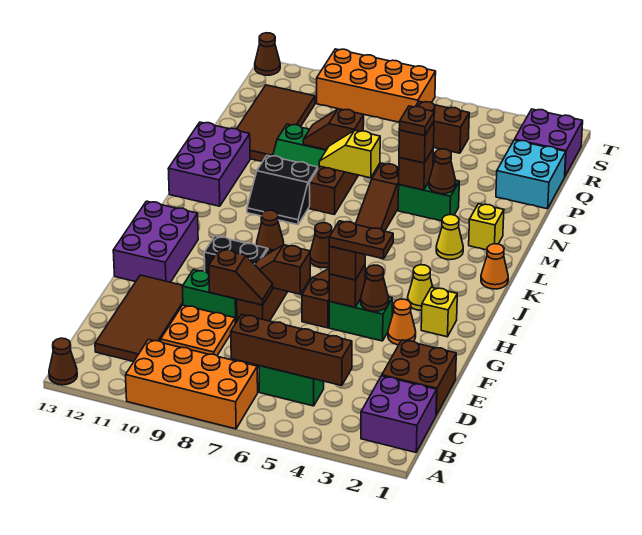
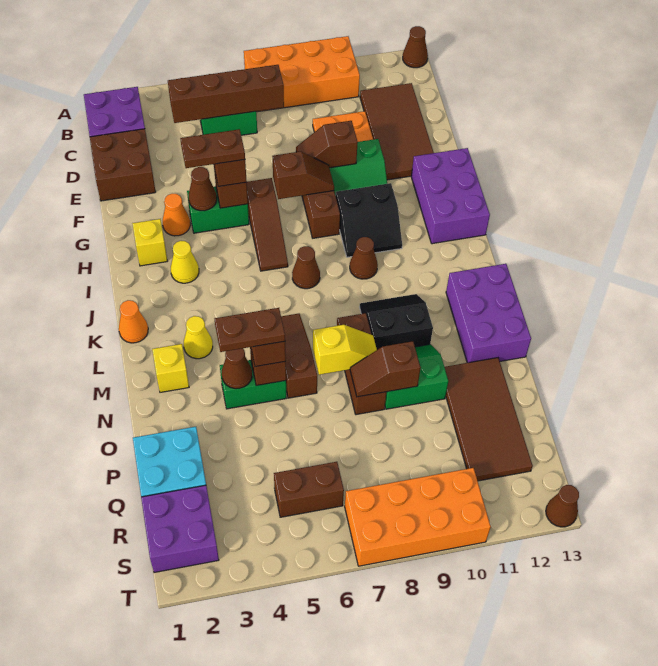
brown 1x1 plate [399,106,434,136] -> brown 1x2 plate [215,308,285,352]
brown 1x2 slope [303,109,364,150] -> brown 1x2 slope turned to [350,341,421,397]

